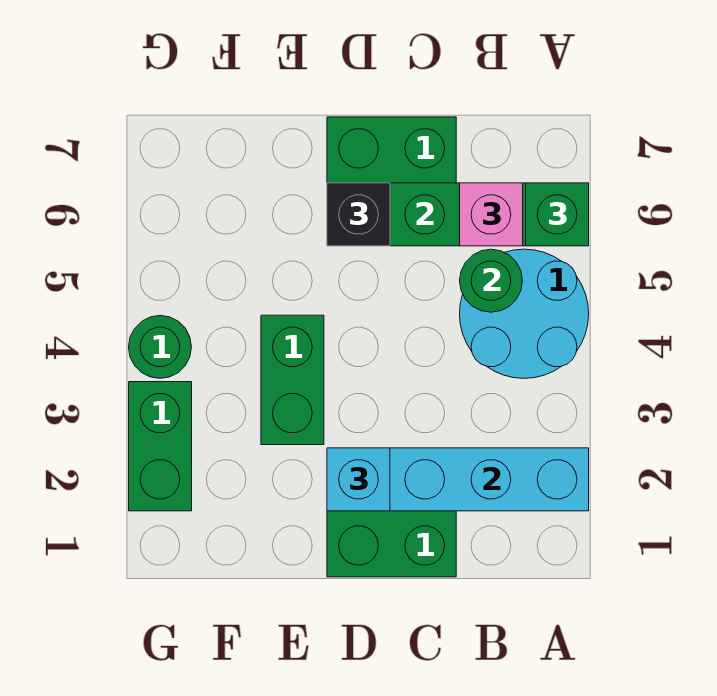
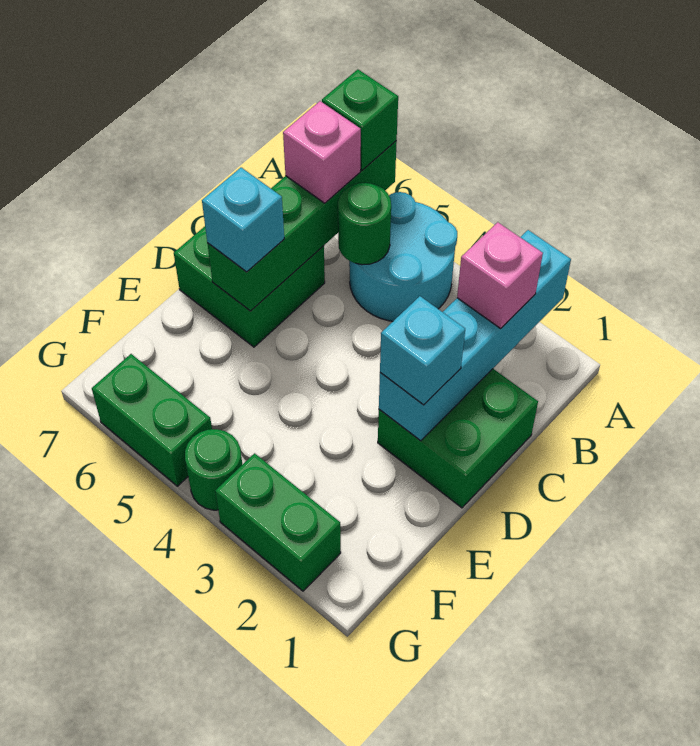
none -> pink 1x1 brick [457,222,543,328]
black 1x1 brick [327,183,390,246] -> cyan 1x1 brick [202,168,284,272]
green 1x2 brick [261,315,324,445] -> green 1x2 brick moved to [92,354,212,486]

